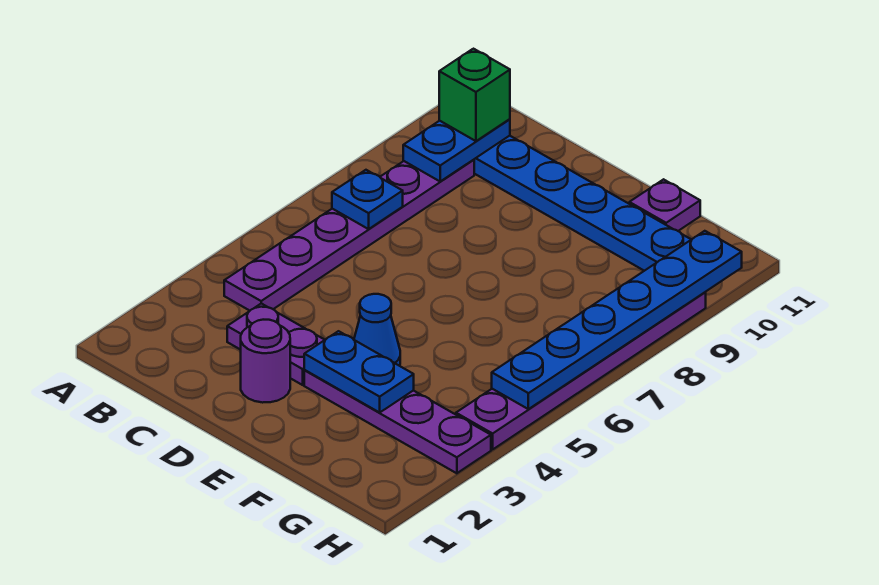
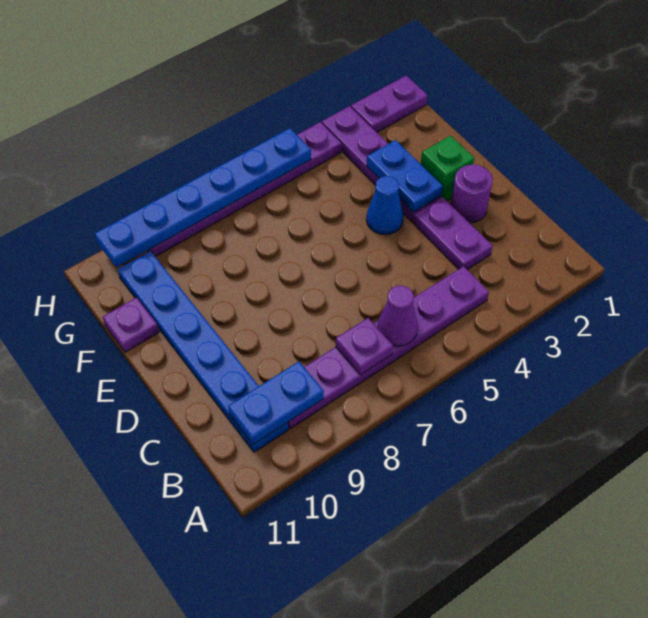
none -> purple 1x1 cone [377,285,418,346]
blue 1x1 plate [332,170,403,229] -> purple 1x1 plate [336,318,393,375]
green 1x1 brick [439,49,510,141] -> green 1x1 brick moved to [421,136,474,201]
none -> purple 1x2 plate [351,76,428,132]

